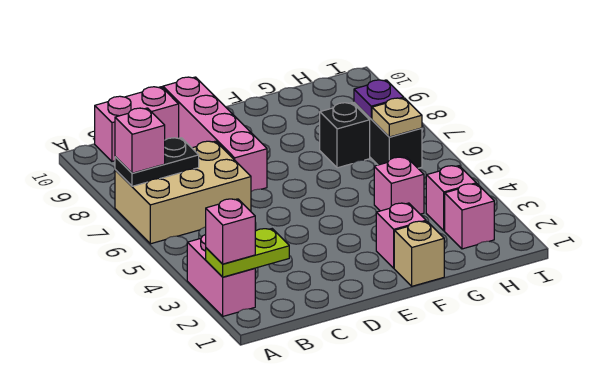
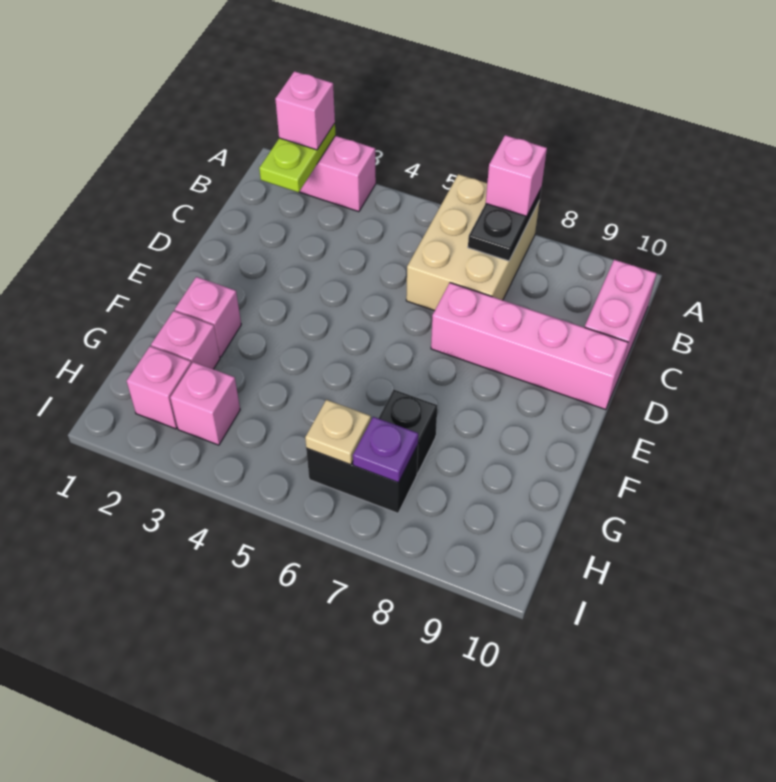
tan 1x1 brick [394,221,444,286] -> none
pink 1x1 brick [374,157,424,214] -> pink 1x1 brick moved to [151,311,220,369]

